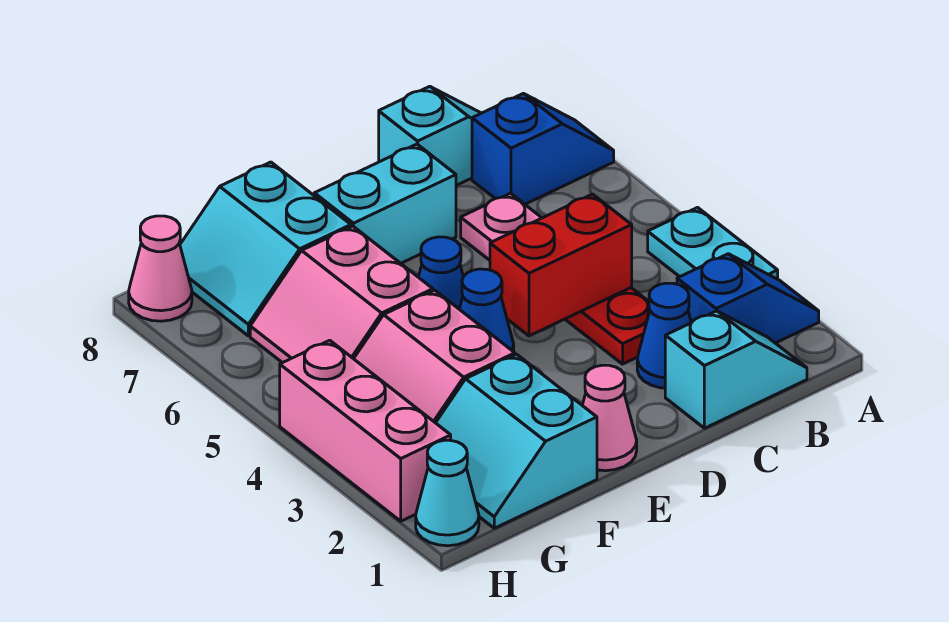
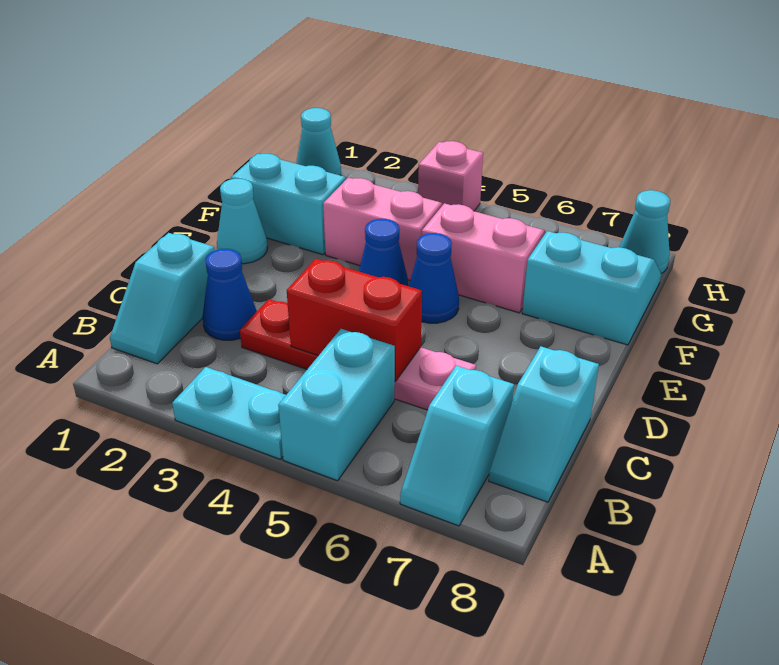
blue 1x2 slope [677,254,819,343] -> none
blue 1x2 slope [472,93,614,204] -> cyan 1x2 slope [400,366,514,526]
red 1x2 brick [490,194,632,336] -> red 1x2 brick turned to [287,259,422,381]
cyan 1x2 brick [314,144,456,263] -> cyan 1x2 brick moved to [278,329,395,481]
pink 1x1 cone [582,365,637,471] -> cyan 1x1 cone [217,179,267,264]
pink 1x3 brick [280,340,451,521] -> pink 1x1 brick [418,141,483,211]
pink 1x1 cone [129,216,192,321] -> cyan 1x1 cone [620,190,670,273]

